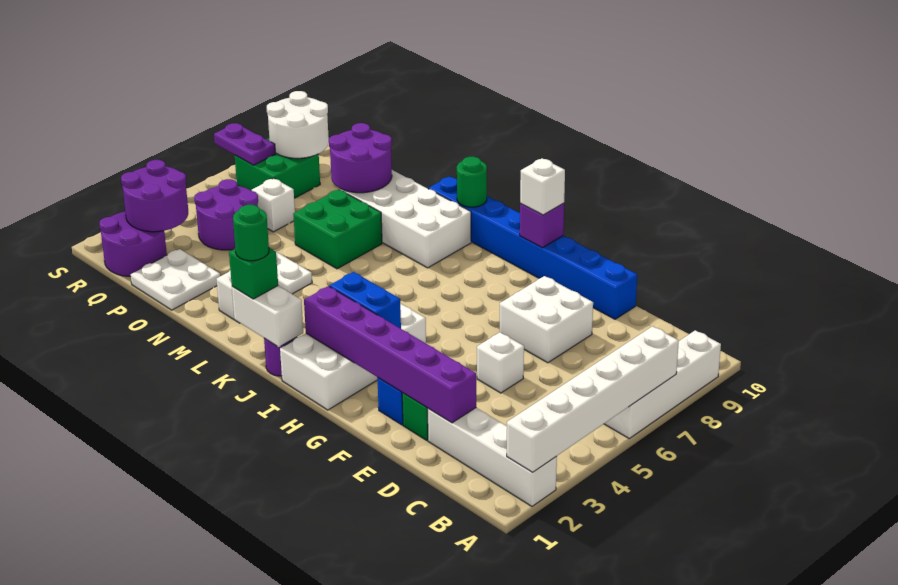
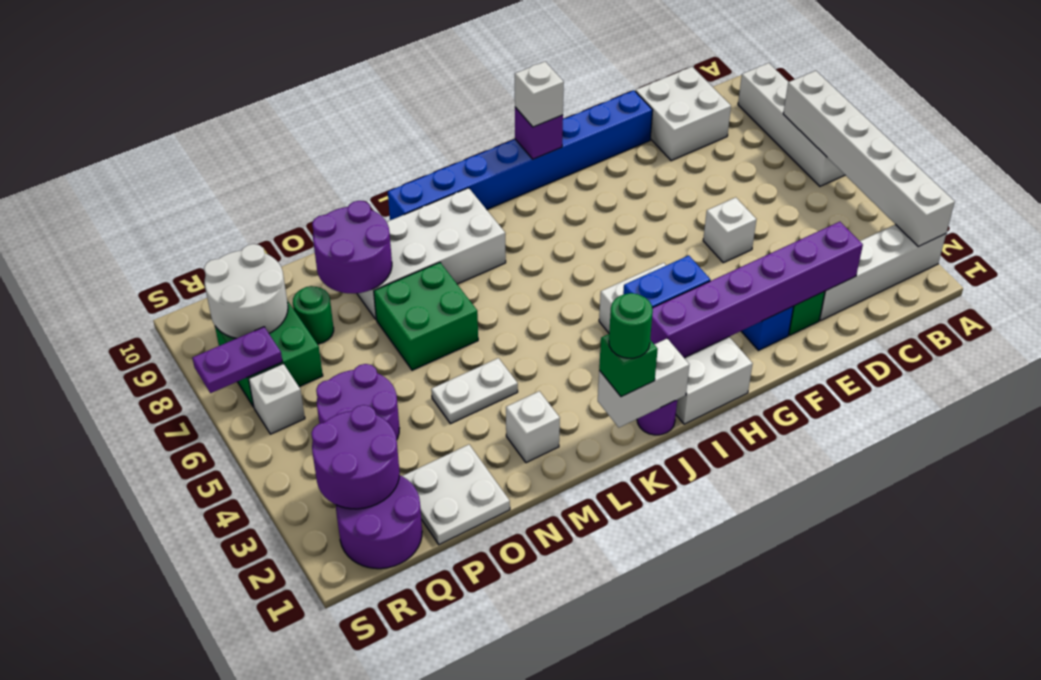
white 2x2 brick [500,276,593,363] -> white 2x2 brick moved to [635,67,731,161]
green 1x1 round brick [457,157,487,207] -> green 1x1 round brick moved to [293,286,334,344]
white 1x1 brick [252,178,295,232] -> white 1x1 brick moved to [249,364,305,434]

